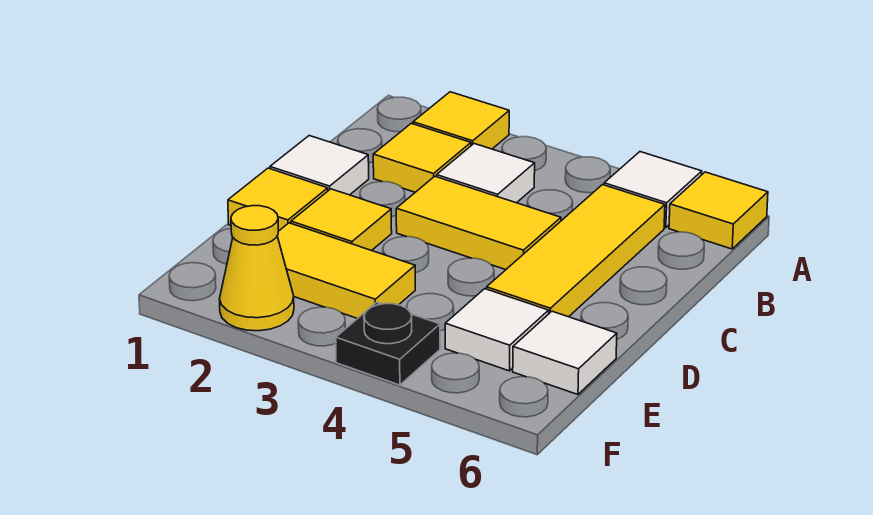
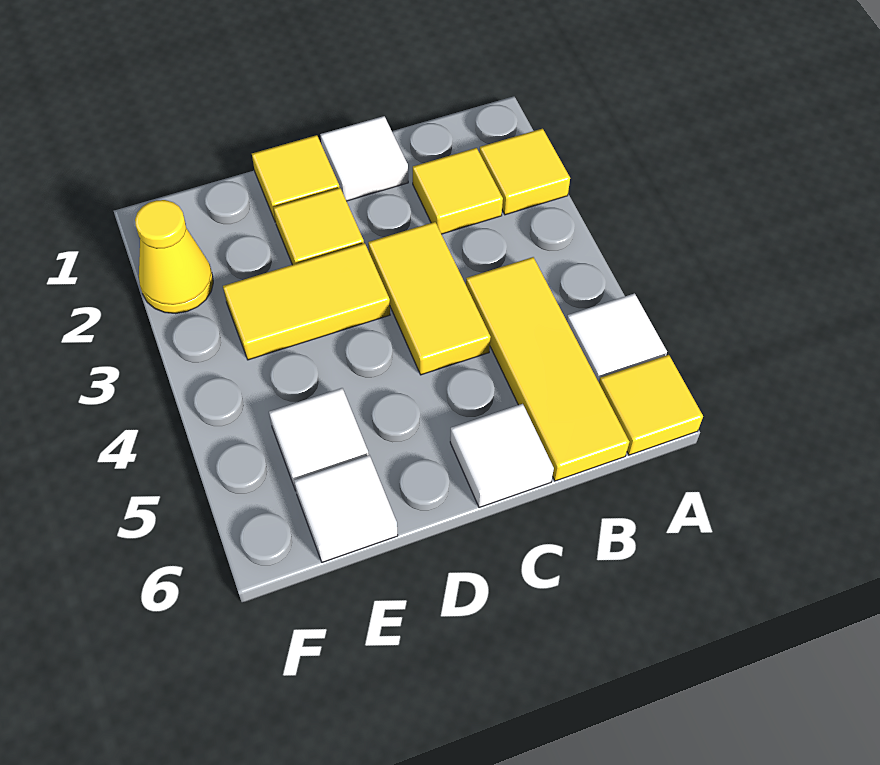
white 1x1 tile [437,144,535,203] -> white 1x1 tile moved to [450,404,554,508]
yellow 1x3 tile [487,185,665,317] -> yellow 1x3 tile turned to [466,257,629,481]
yellow 1x2 tile [277,223,415,319] -> yellow 1x2 tile turned to [223,243,390,360]
black 1x1 plate [336,302,440,385] -> none

